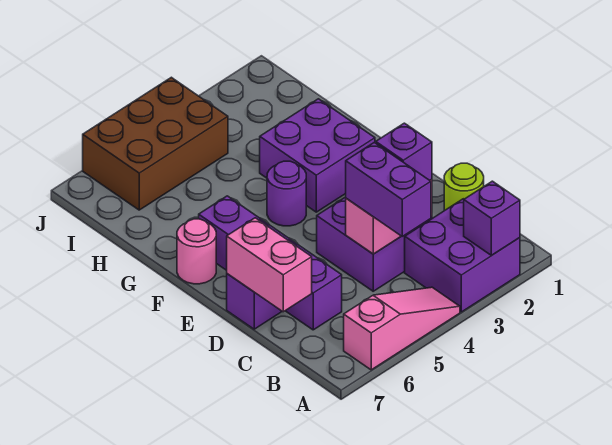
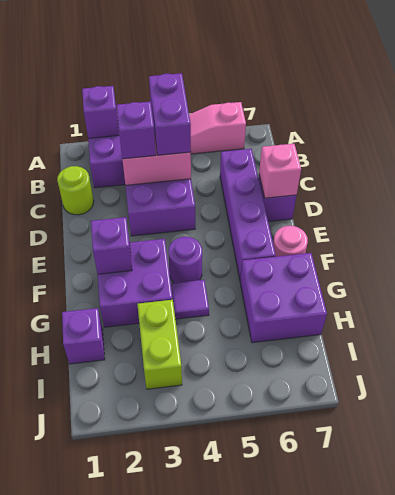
pink 1x2 brick [227,218,312,312] -> pink 1x1 brick [259,144,301,198]
none -> purple 1x1 brick [91,217,132,274]
none -> purple 1x1 tile [171,280,209,319]
none -> purple 2x2 brick [240,253,327,343]
none -> purple 1x1 brick [62,308,105,364]
none -> lime 1x2 brick [137,300,182,389]
brown 2x3 brick [83,77,228,210] -> none

